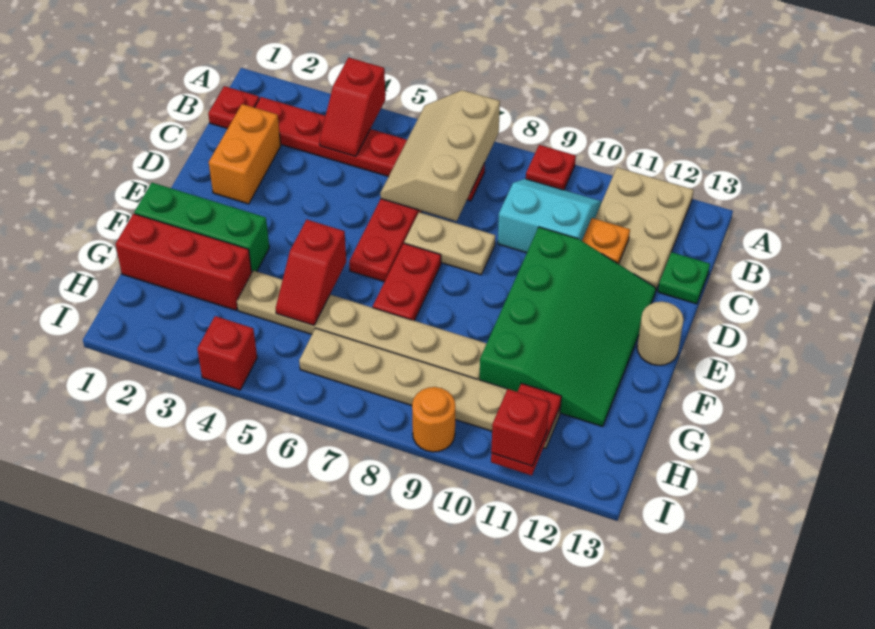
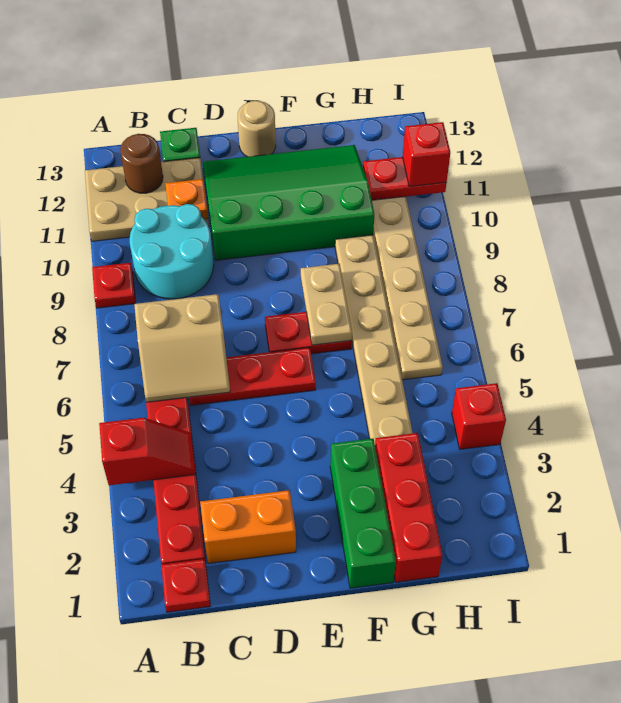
tan 2x3 slope [380,90,500,221] -> tan 2x2 slope [134,294,230,402]
cyan 2x2 slope [498,179,601,253] -> cyan 2x2 round brick [130,204,214,299]
none -> brown 1x1 round brick [120,134,163,193]
tan 1x2 plate [404,212,495,275] -> tan 1x2 plate moved to [301,264,352,345]
red 1x2 slope [276,220,346,325] -> none
orange 1x1 round brick [412,387,455,452] -> none

